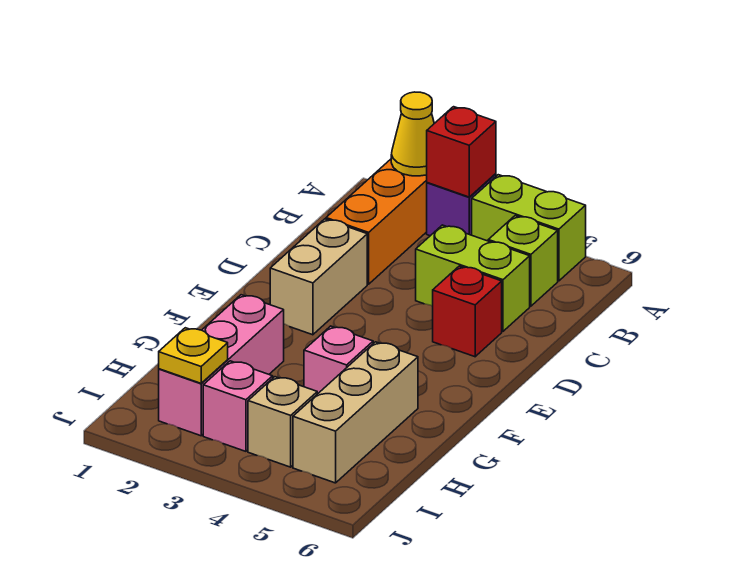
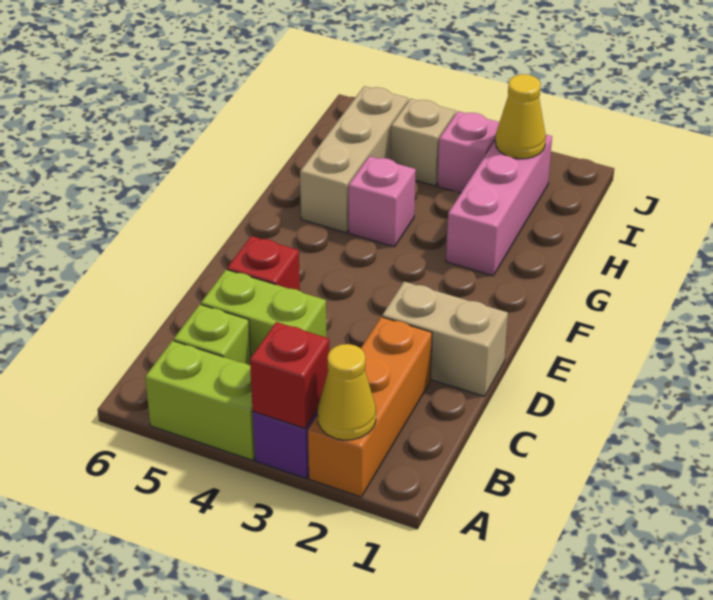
tan 1x2 brick [270,219,367,335] -> tan 1x2 brick turned to [382,281,508,396]
yellow 1x1 plate [159,328,228,383] -> yellow 1x1 cone [495,74,546,159]

